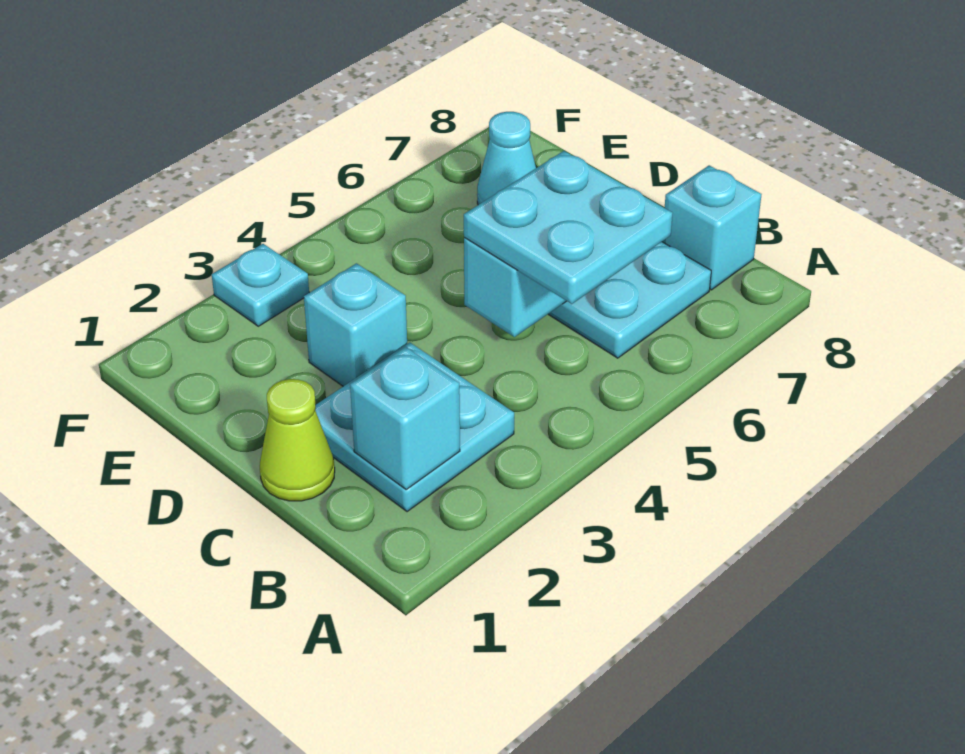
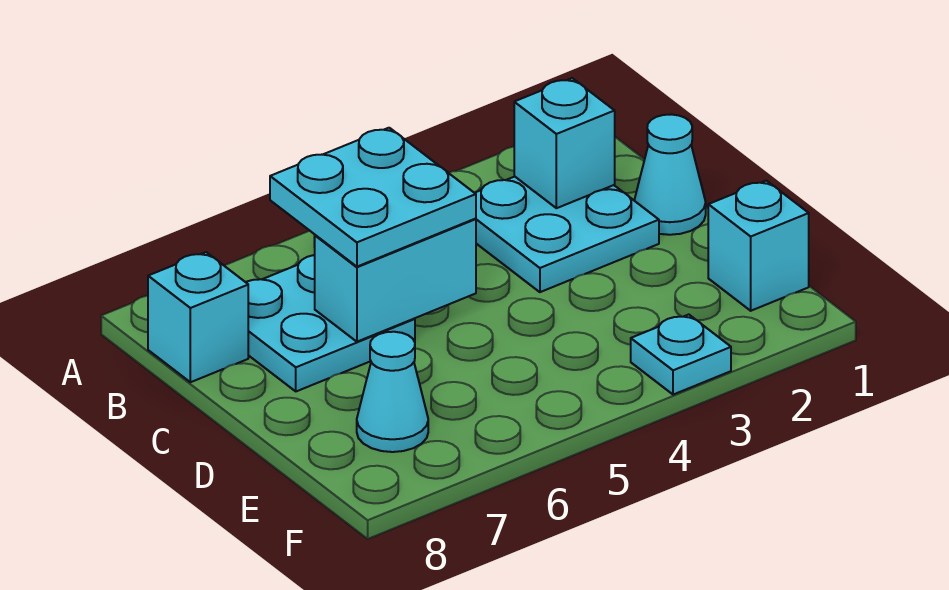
lime 1x1 cone [260,379,335,501] -> cyan 1x1 cone [634,114,706,235]
cyan 1x1 brick [304,263,407,386] -> cyan 1x1 brick moved to [708,181,809,311]

